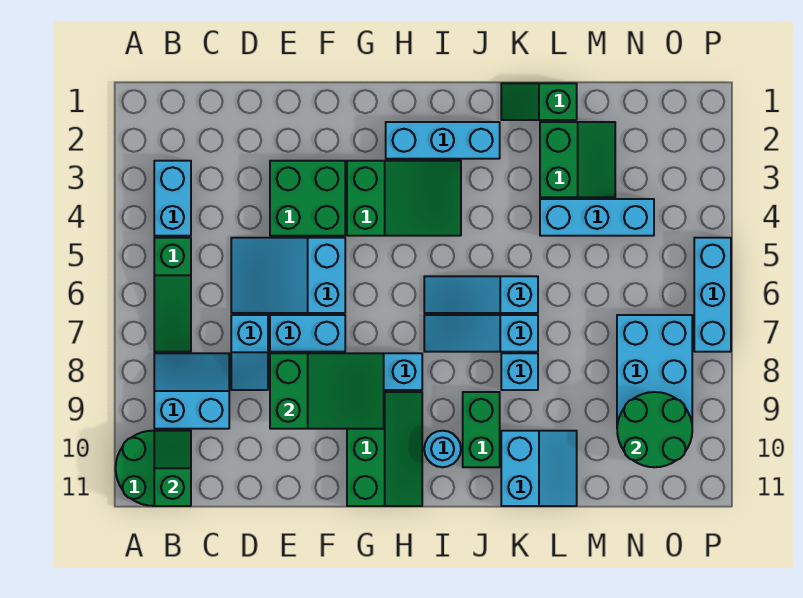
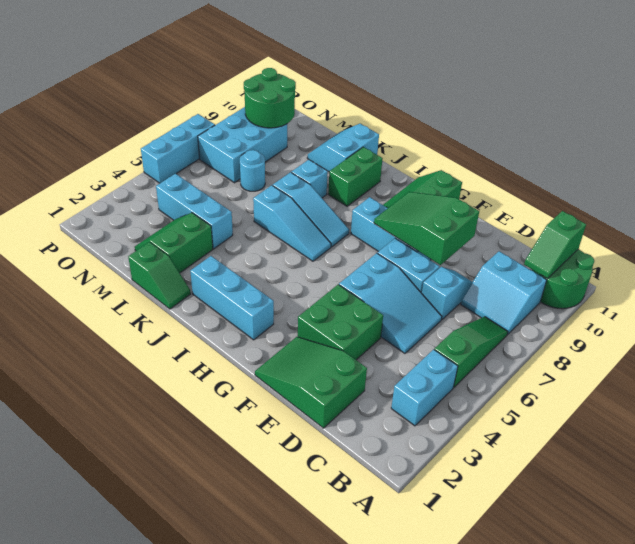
green 2x3 slope [347,161,461,236] -> green 2x3 slope moved to [255,337,367,428]
cyan 1x1 round brick [424,431,461,467] -> cyan 1x1 round brick moved to [240,150,265,191]

